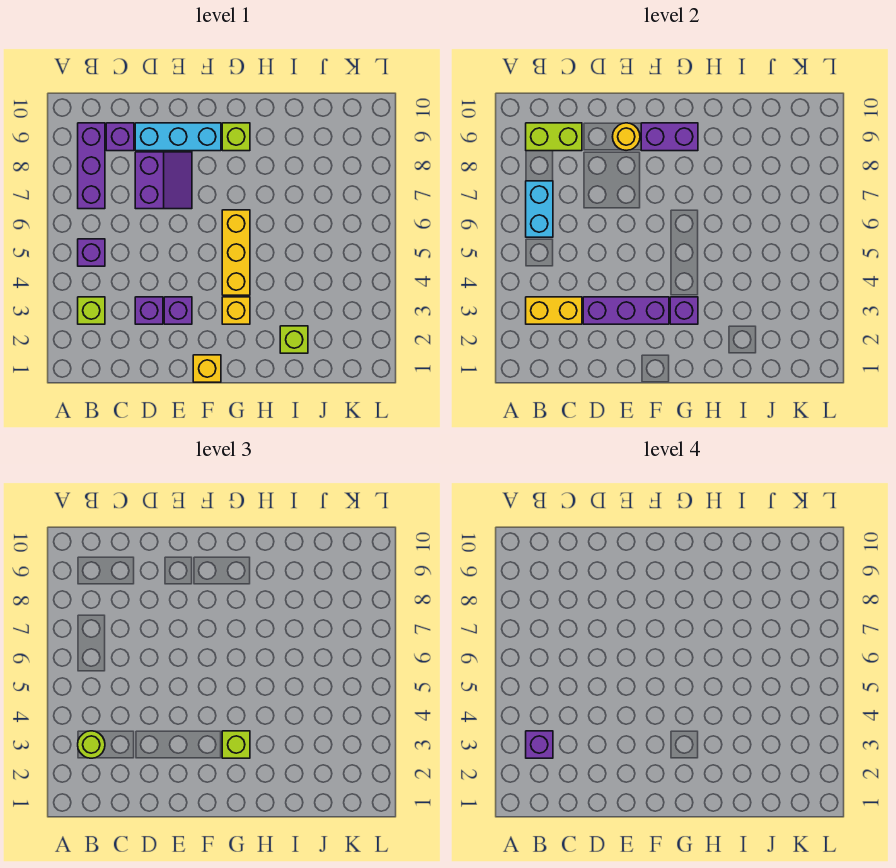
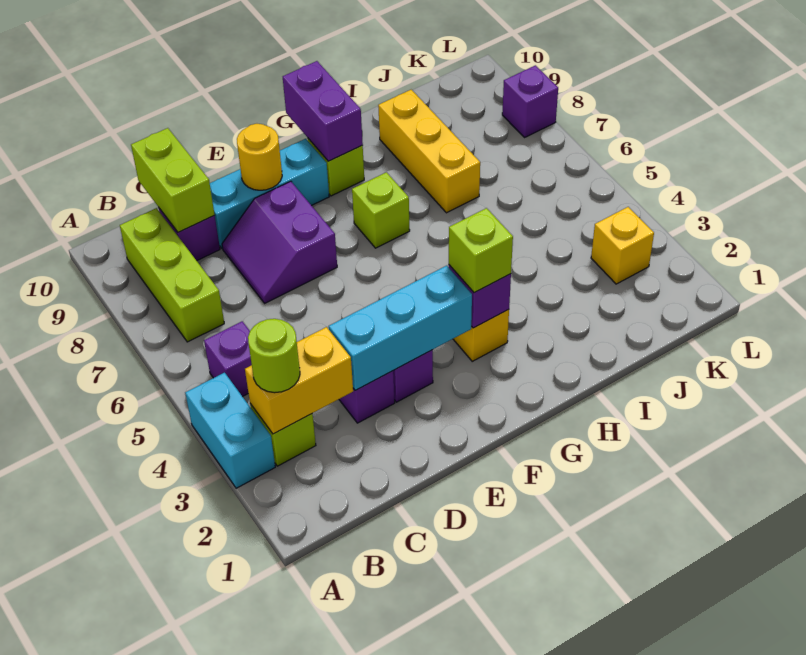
purple 1x1 brick [526,731,553,758] -> purple 1x1 brick moved to [502,65,558,137]
cyan 1x2 brick [526,181,553,237] -> cyan 1x2 brick moved to [185,373,275,488]
purple 1x3 brick [78,123,105,209] -> lime 1x3 brick [120,208,224,342]
lime 1x2 brick [526,123,582,151] -> lime 1x2 brick turned to [131,128,215,232]
purple 1x3 brick [583,297,669,324] -> cyan 1x3 brick [329,266,472,390]
purple 2x2 slope [135,152,192,209] -> purple 2x2 slope turned to [222,181,337,303]
yellow 1x1 brick [193,355,221,382] -> yellow 1x1 brick moved to [591,207,654,284]
purple 1x2 brick [641,123,698,151] -> purple 1x2 brick turned to [283,61,363,161]
yellow 1x3 brick [222,210,250,295] -> yellow 1x3 brick moved to [378,90,480,213]
lime 1x1 brick [280,326,308,353] -> lime 1x1 brick moved to [352,172,410,248]

